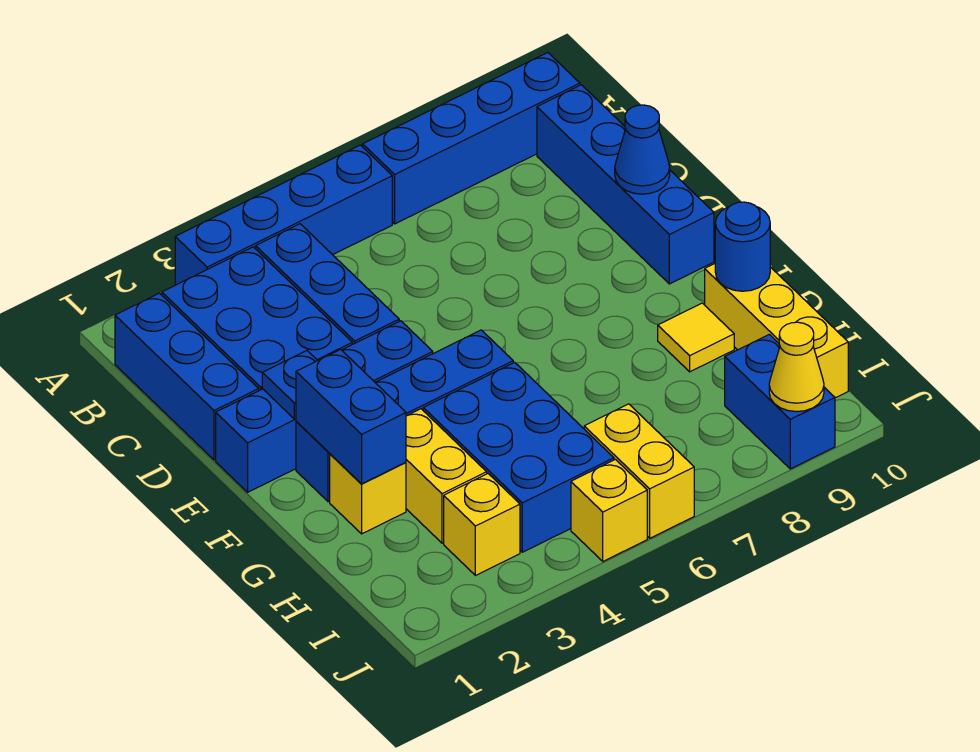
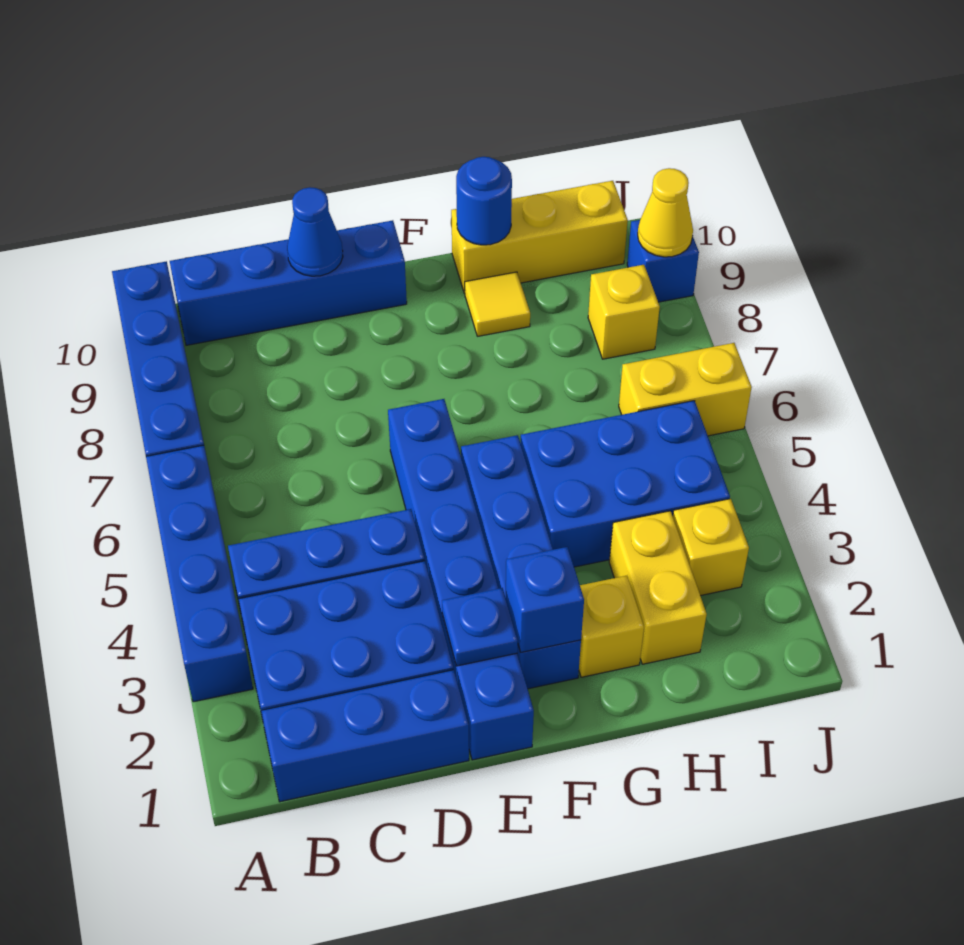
blue 1x4 brick [216,321,433,492] -> blue 1x6 brick [388,399,534,760]
blue 1x2 brick [296,349,406,484] -> blue 1x1 brick [506,547,584,652]
yellow 1x2 brick [406,409,487,543] -> yellow 1x2 brick turned to [609,511,707,664]
blue 1x2 brick [725,334,835,469] -> blue 1x1 brick [627,220,699,302]
yellow 1x1 brick [571,459,647,561] -> yellow 1x1 brick moved to [588,265,660,359]

